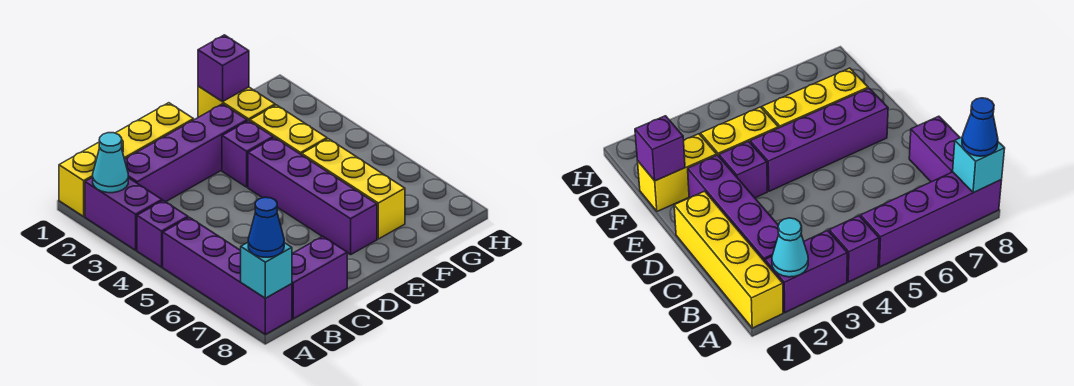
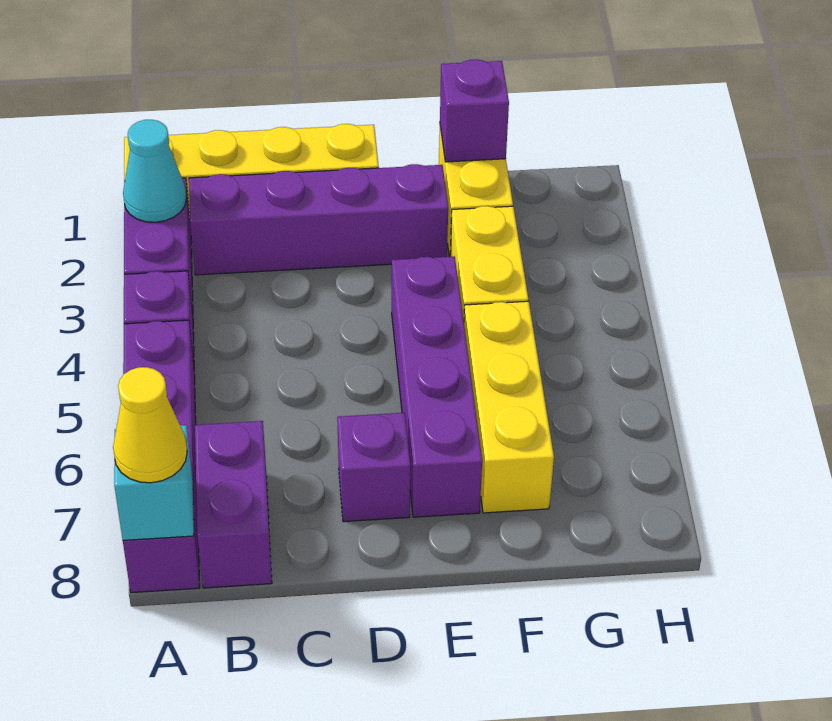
blue 1x1 cone [248,197,284,257] -> yellow 1x1 cone [113,367,187,483]
purple 1x2 brick [292,236,347,319] -> purple 1x2 brick turned to [195,421,272,588]
purple 1x1 brick [222,121,273,187] -> purple 1x1 brick moved to [337,413,410,522]

